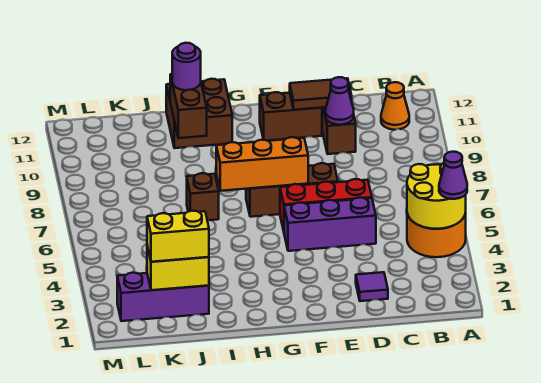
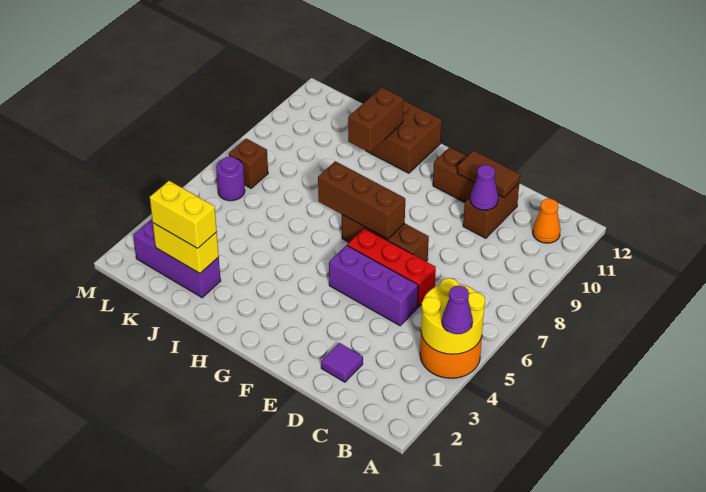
orange 1x3 brick [216,137,308,191] -> brown 1x3 brick [318,161,405,239]
brown 1x1 brick [187,173,219,220] -> brown 1x1 brick moved to [229,139,268,188]
purple 1x1 round brick [172,43,201,90] -> purple 1x1 round brick moved to [216,157,245,201]

